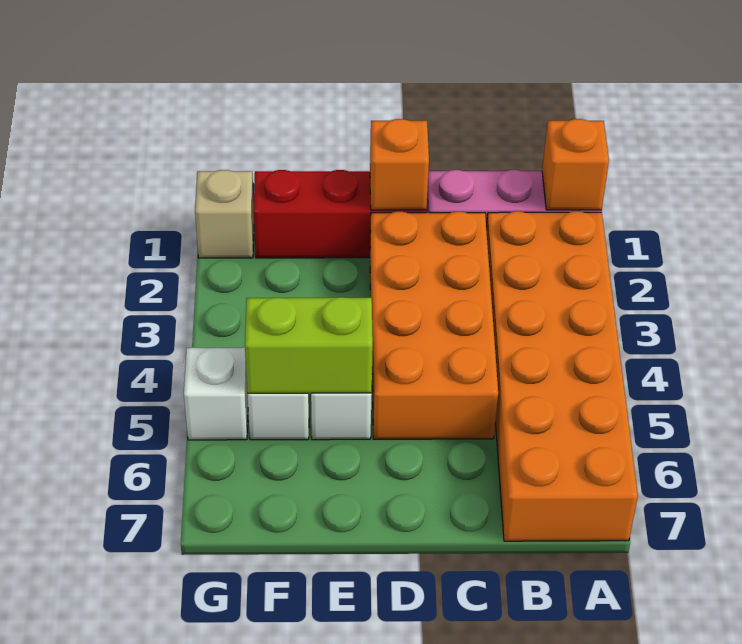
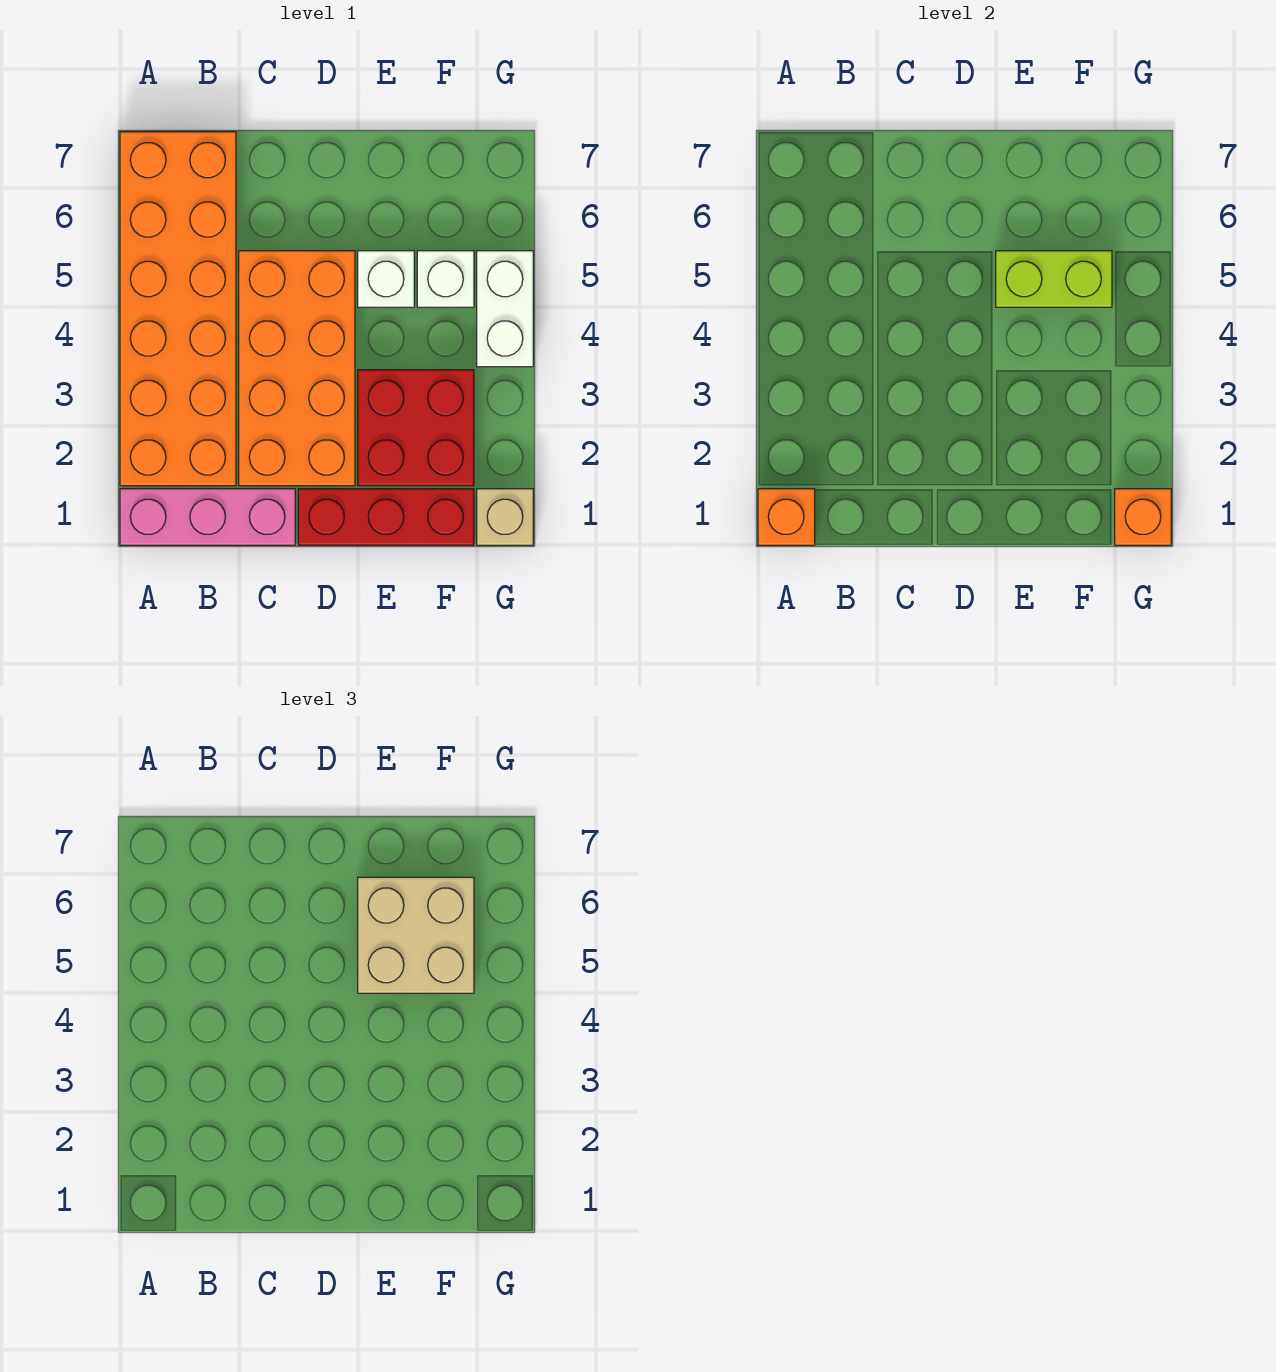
orange 1x1 brick [370,119,429,210] -> orange 1x1 brick moved to [1115,489,1171,545]
none -> red 2x2 brick [358,370,474,486]
none -> tan 2x2 brick [358,877,474,993]
white 1x1 brick [184,347,248,440] -> white 1x2 brick [477,251,533,367]

